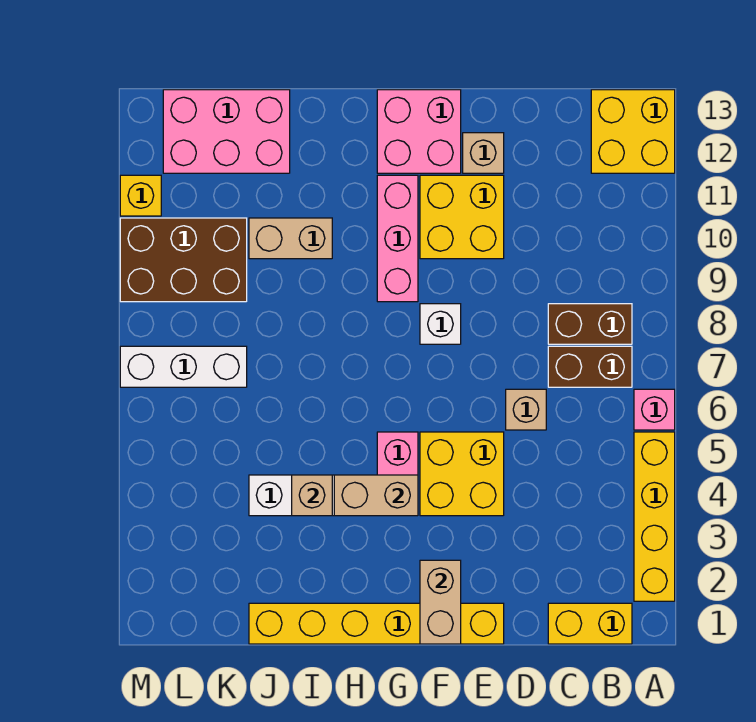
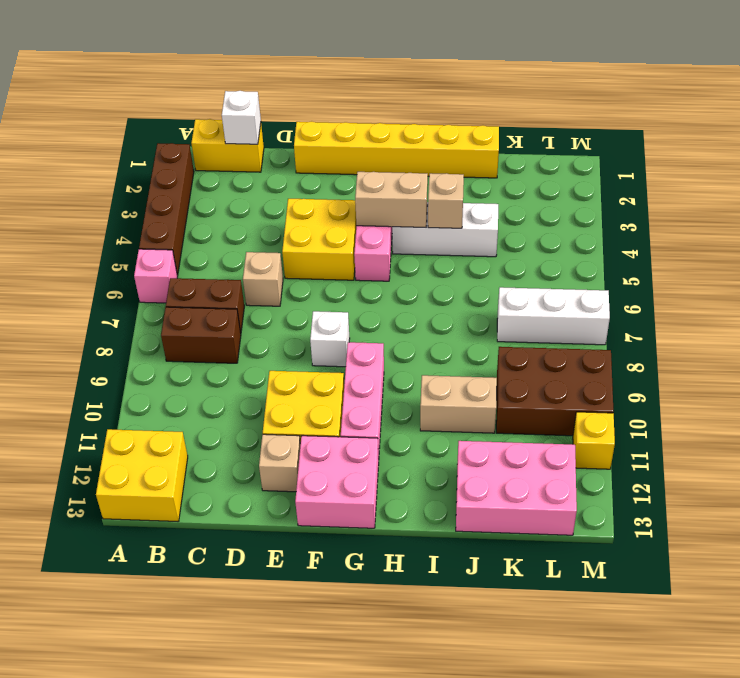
yellow 1x4 brick [634,432,675,601] -> brown 1x4 brick [139,143,194,275]
none -> white 1x1 brick [222,91,261,144]
tan 1x2 brick [420,560,461,644] -> none

